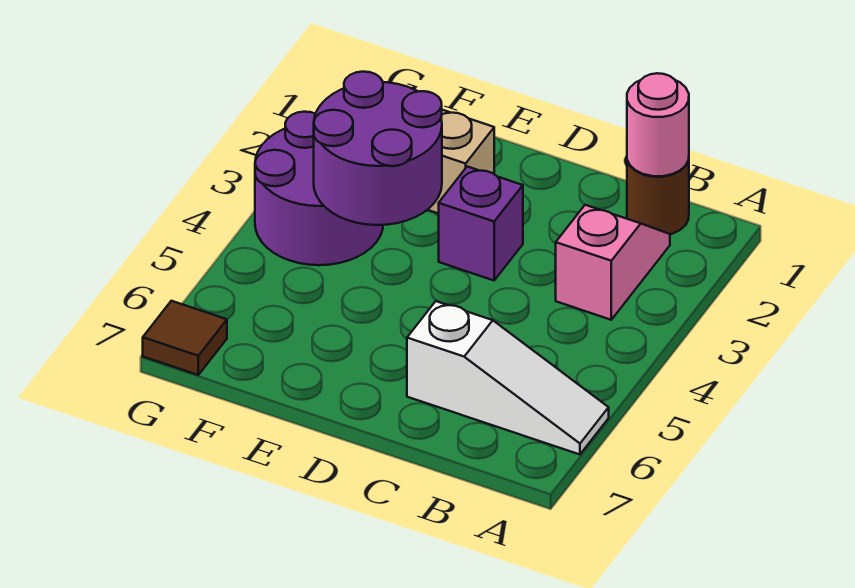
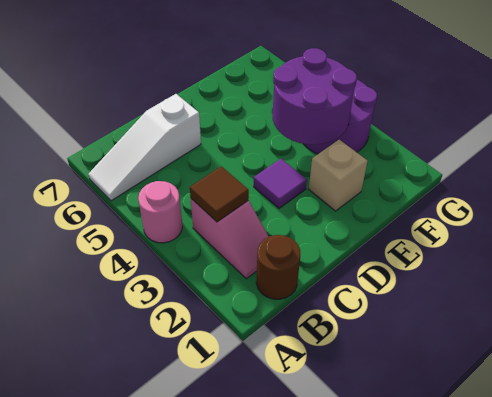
pink 1x1 round brick [627,73,689,176] -> pink 1x1 round brick moved to [138,181,182,243]
purple 1x1 brick [439,167,523,280] -> purple 1x1 tile [254,159,307,208]
brown 1x1 tile [143,301,227,375] -> brown 1x1 tile moved to [190,166,249,222]

